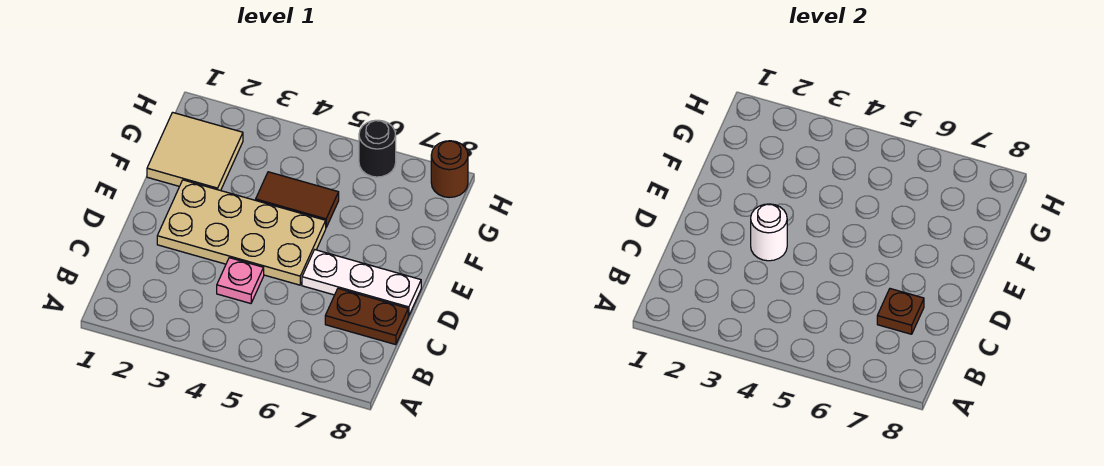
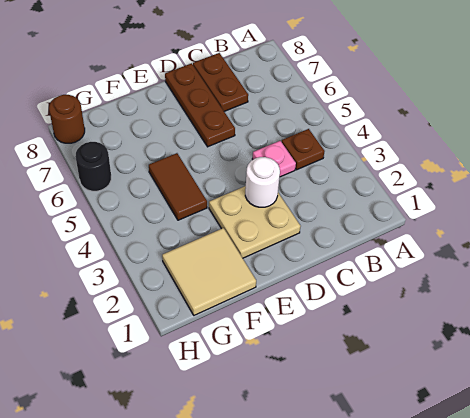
brown 1x1 plate [877,289,924,334] -> brown 1x1 plate moved to [282,129,325,170]
tan 2x4 plate [157,180,326,285] -> tan 2x2 plate [209,186,301,258]
white 1x3 plate [302,250,421,316] -> brown 1x3 plate [165,63,235,147]

